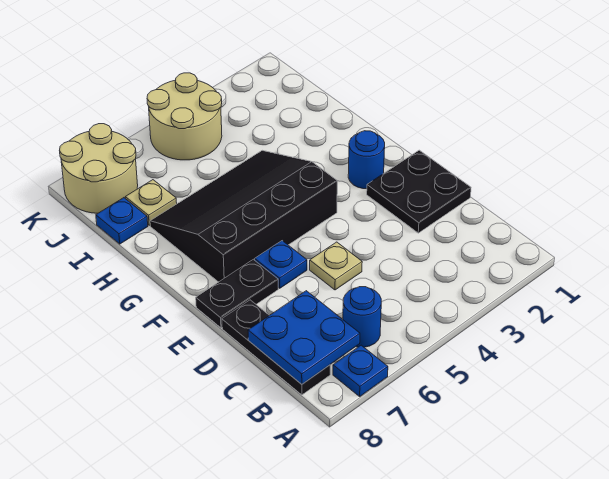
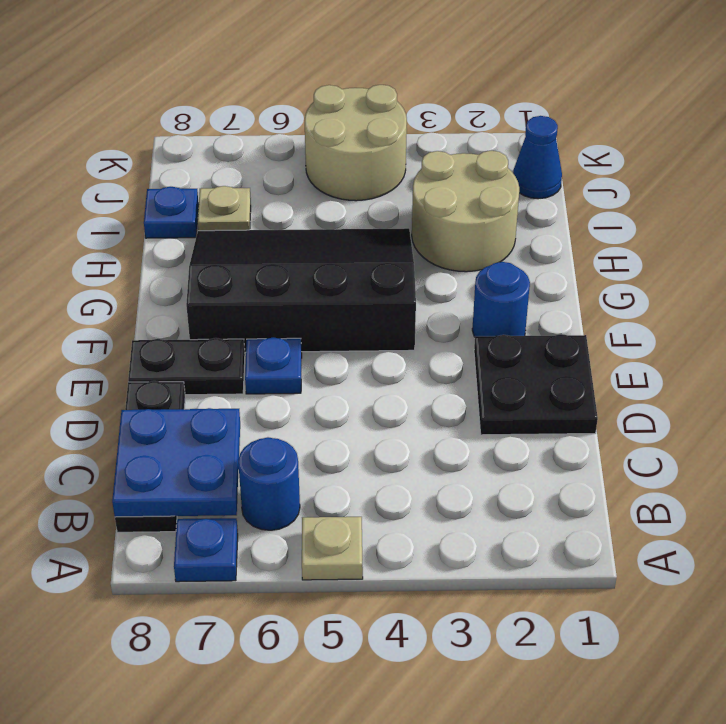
tan 1x1 plate [310,242,362,290] -> tan 1x1 plate moved to [302,517,363,580]
none -> blue 1x1 cone [513,116,562,199]
tan 2x2 round brick [59,124,138,213] -> tan 2x2 round brick moved to [412,151,519,272]

